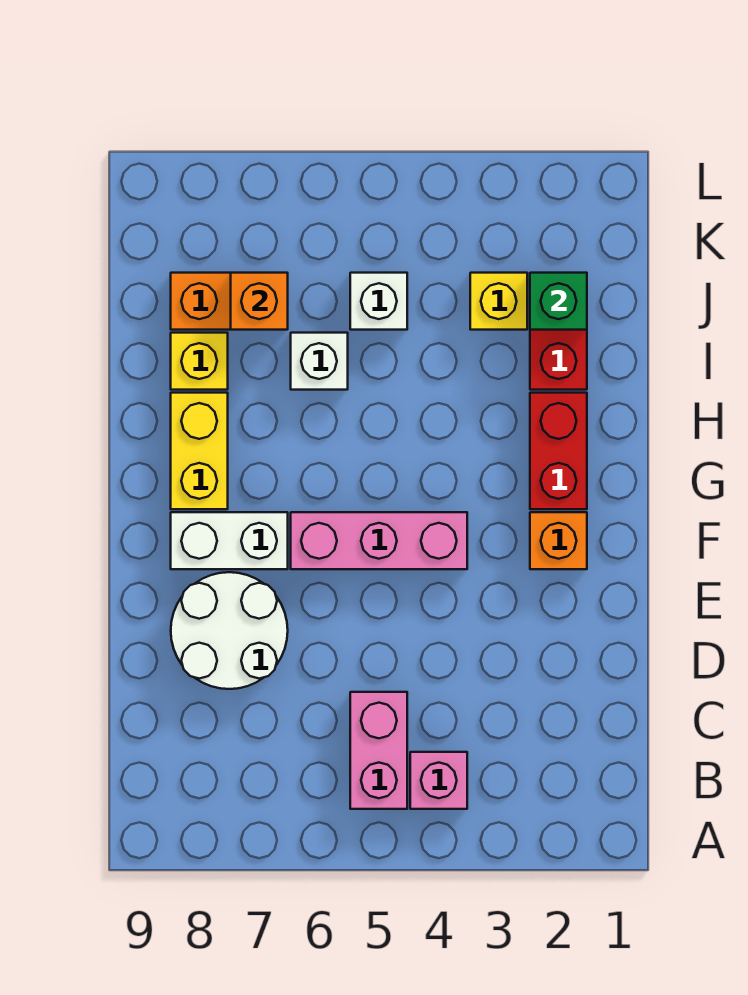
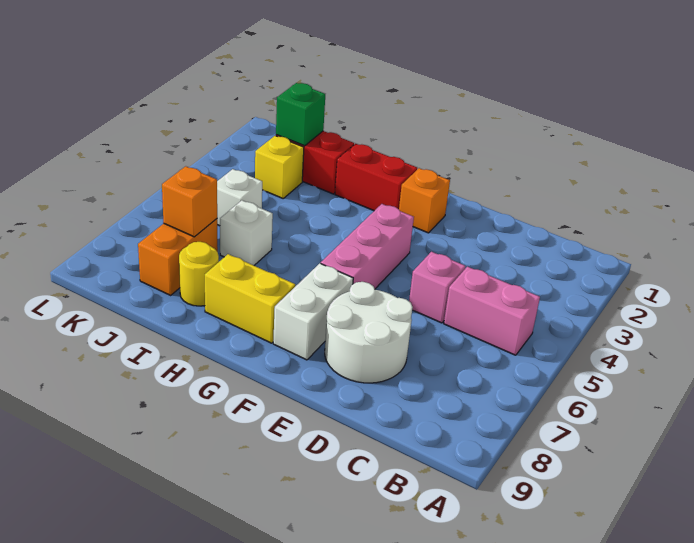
pink 1x1 brick [410,752,467,809] -> pink 1x1 brick moved to [409,252,465,323]
yellow 1x1 brick [171,333,228,390] -> yellow 1x1 round brick [179,242,219,306]

